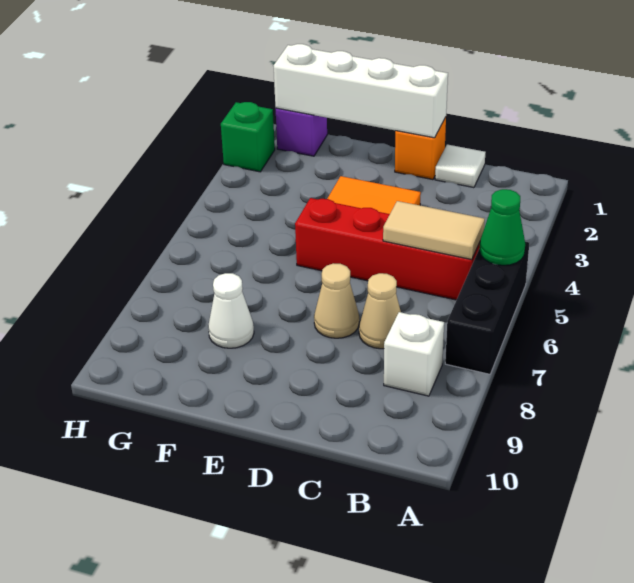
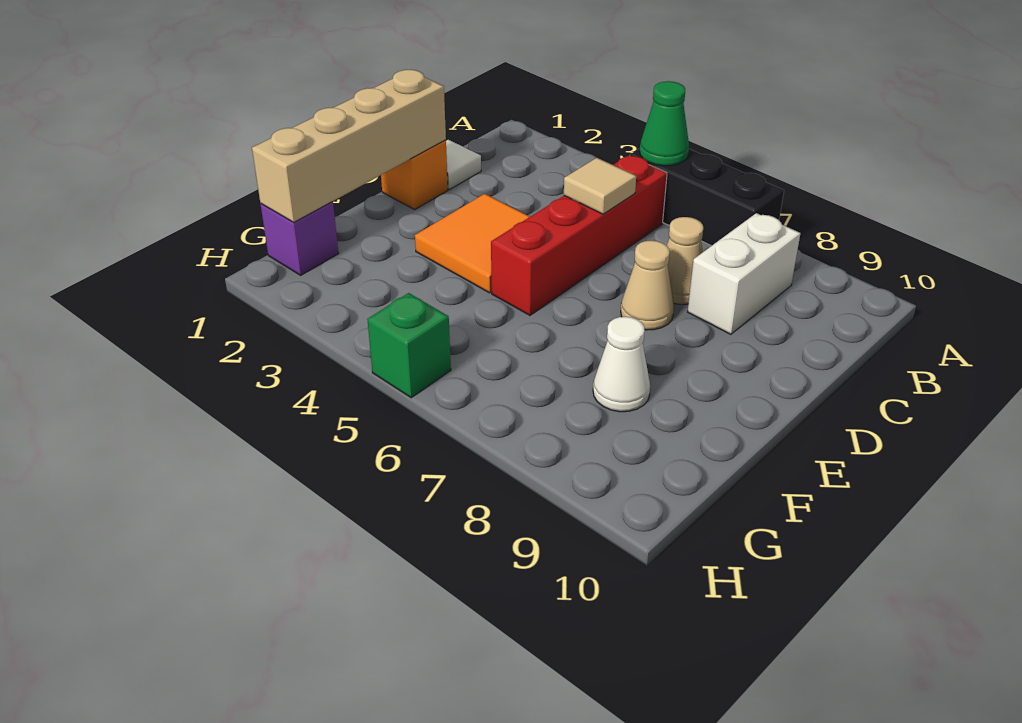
tan 1x2 tile [383,201,485,260] -> tan 1x1 tile [564,158,636,214]
white 1x1 brick [384,312,444,396] -> white 1x2 brick [688,213,800,334]
white 1x4 brick [274,44,448,138] -> tan 1x4 brick [252,70,446,222]
green 1x1 brick [221,102,275,172] -> green 1x1 brick moved to [367,293,451,398]

